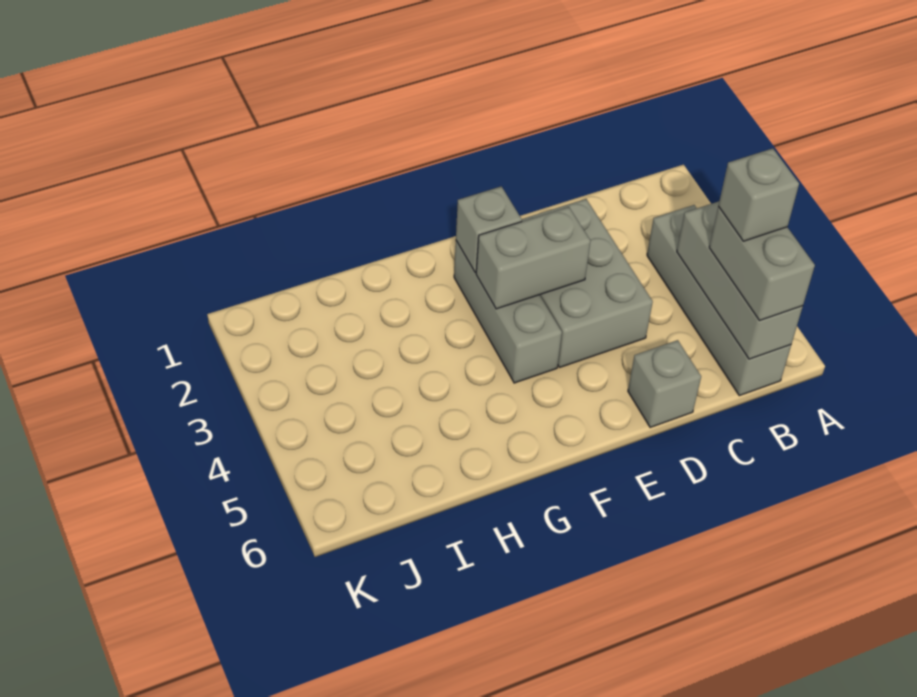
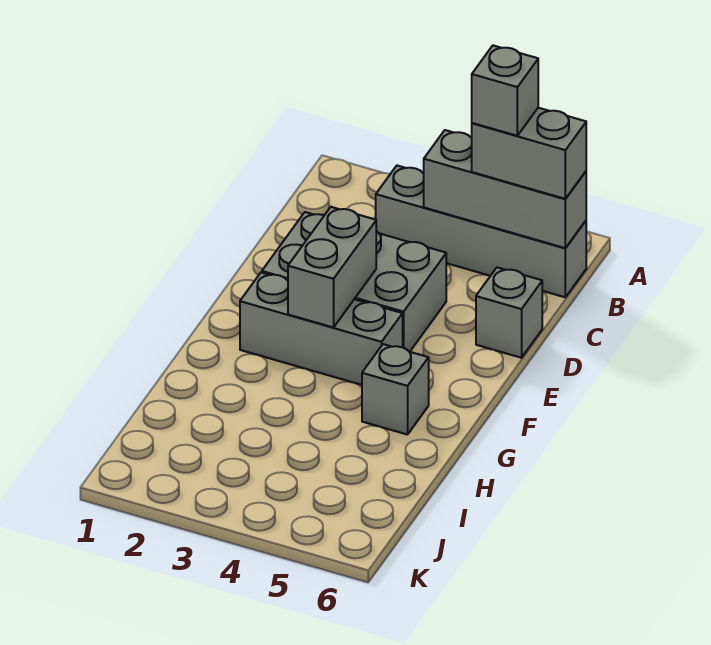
grey 1x1 brick [456,186,522,273] -> grey 1x1 brick moved to [362,344,429,435]

